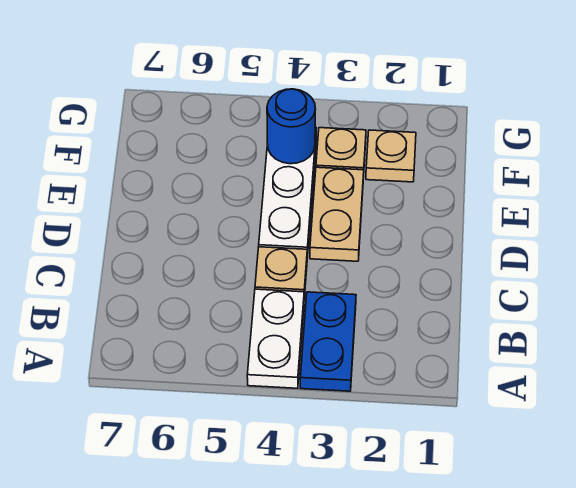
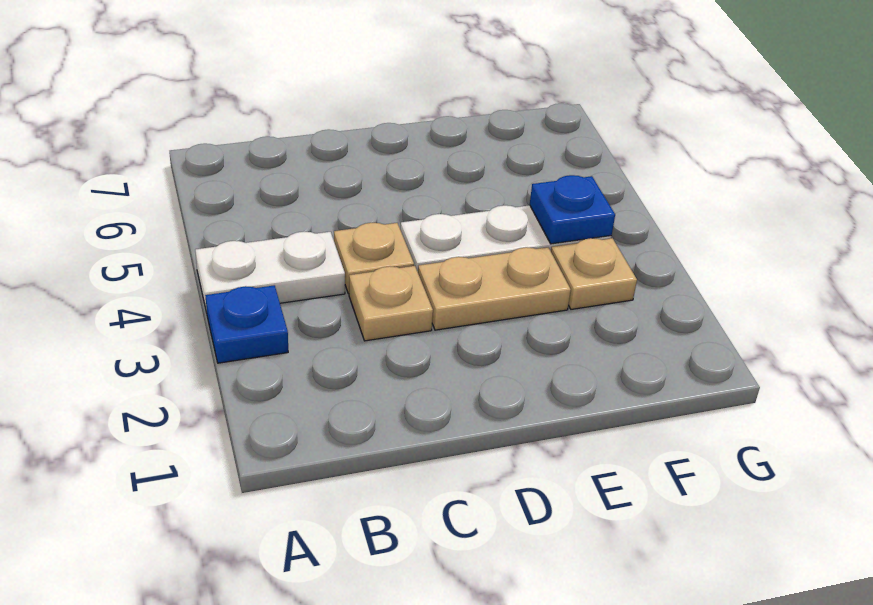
blue 1x2 plate [300,292,356,391] -> blue 1x1 plate [205,285,288,363]
tan 1x1 plate [366,130,416,182] -> tan 1x1 plate moved to [349,266,433,341]
blue 1x1 round brick [267,89,316,164] -> blue 1x1 plate [530,175,615,244]

